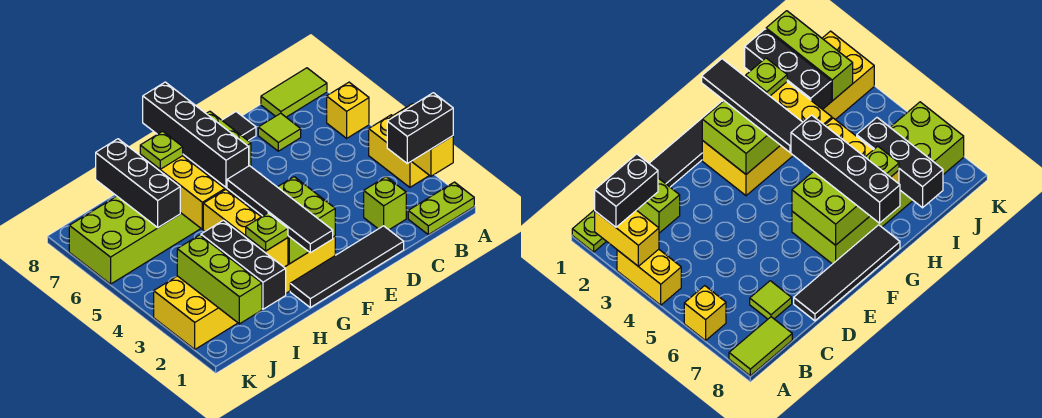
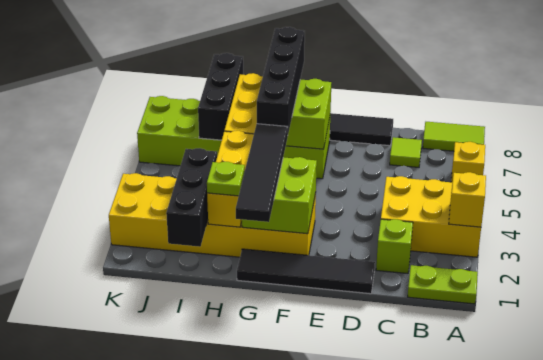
yellow 1x2 brick [390,104,453,176] -> yellow 1x1 brick [449,172,486,227]
black 1x2 brick [387,93,453,163] -> none
yellow 1x2 brick [369,115,429,187] -> yellow 2x3 brick [381,176,481,257]
lime 1x1 plate [140,131,183,169] -> none
lime 1x3 brick [177,235,262,324] -> none

